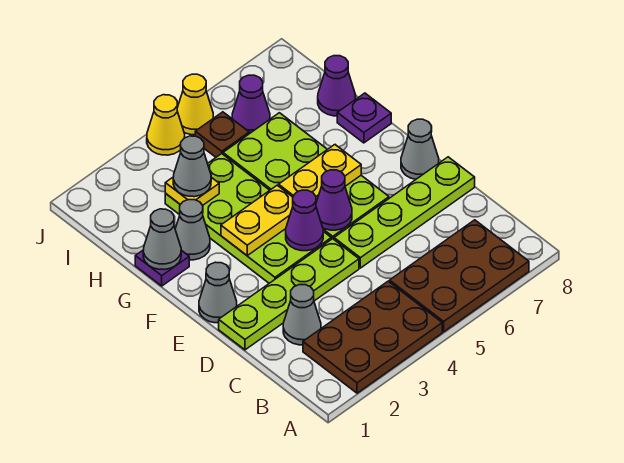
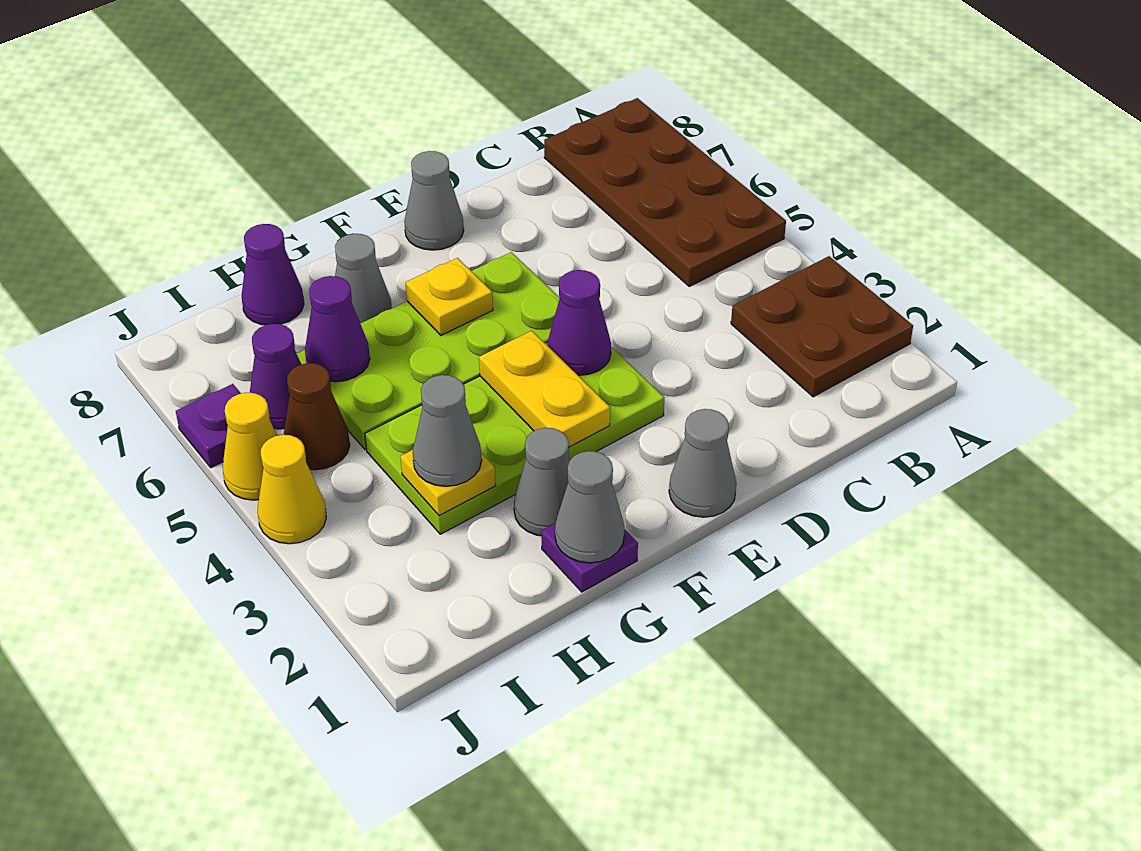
brown 2x3 plate [303,281,442,393] -> brown 2x2 plate [731,256,913,397]
brown 2x3 plate [390,220,529,332] -> brown 2x4 plate [544,98,786,286]
grey 1x1 cone [283,285,321,345] -> grey 1x1 cone moved to [335,234,392,323]
lime 1x4 plate [219,239,359,350] -> none
lime 1x4 plate [334,157,475,268] -> none
purple 1x1 cone [316,170,352,230] -> purple 1x1 cone moved to [305,276,370,382]
yellow 1x2 plate [279,145,361,202] -> yellow 1x1 plate [405,258,493,335]
purple 1x1 plate [337,93,391,143] -> purple 1x1 plate moved to [176,384,241,468]
brown 1x1 plate [195,112,249,157] -> brown 1x1 cone [284,363,350,470]

